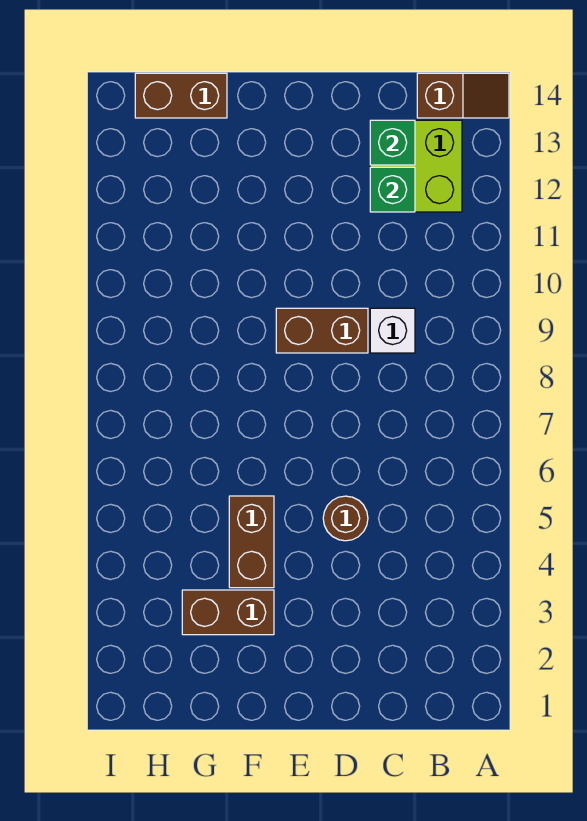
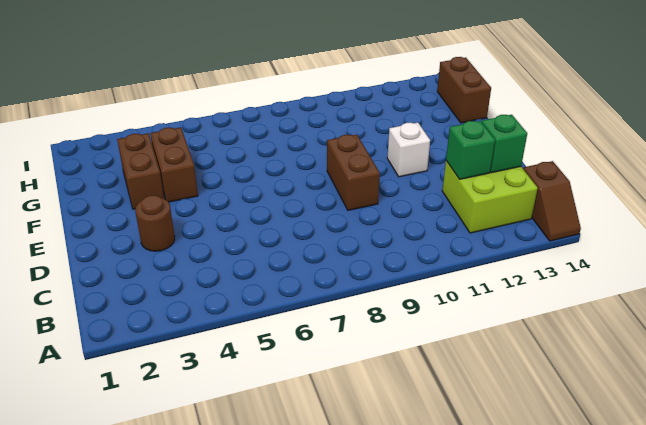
white 1x1 brick [370,308,415,353] -> white 1x1 brick moved to [387,123,430,177]
brown 1x1 round brick [323,496,368,541] -> brown 1x1 round brick moved to [135,195,175,251]
brown 1x2 brick [229,496,274,588] -> brown 1x2 brick turned to [150,127,198,202]

